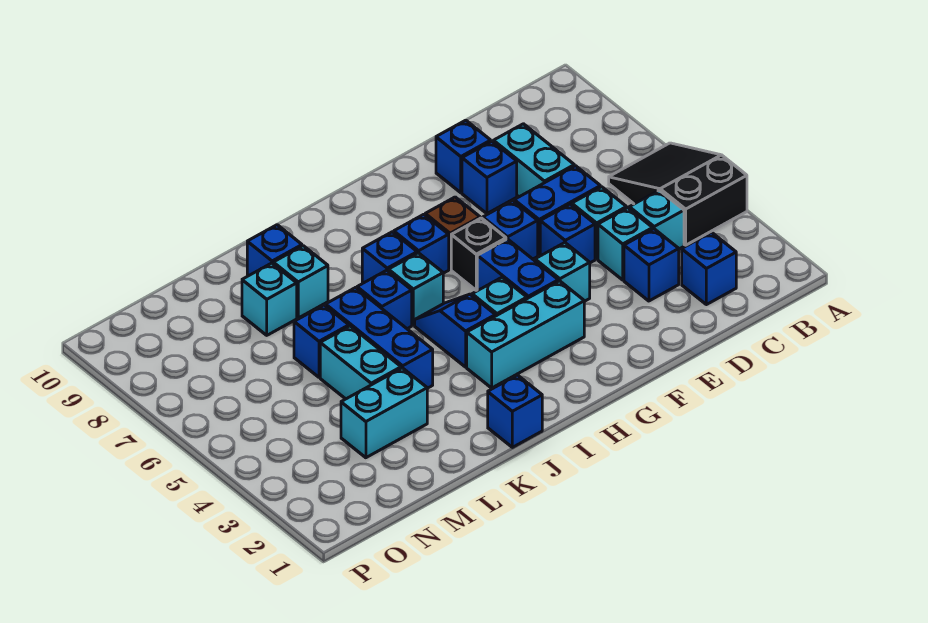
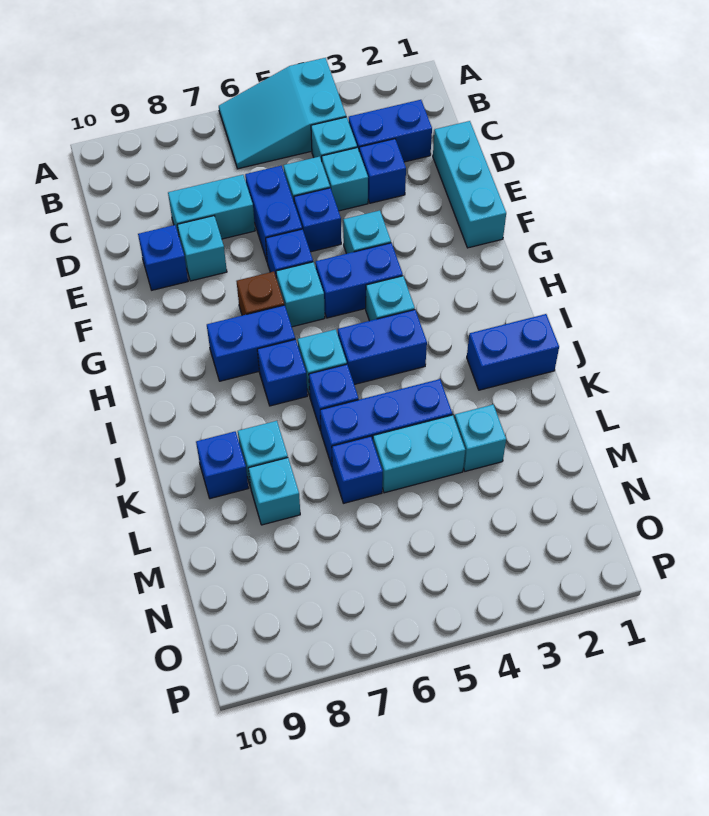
black 2x3 slope [609,143,747,245] -> cyan 2x3 slope [219,58,346,169]
blue 1x1 brick [682,232,736,305] -> blue 1x2 brick [349,100,432,162]
blue 1x1 brick [462,141,517,214] -> cyan 1x1 brick [177,216,227,281]
cyan 1x3 brick [467,281,584,388] -> cyan 1x3 brick moved to [433,121,506,248]
black 1x1 brick [451,218,506,290] -> cyan 1x1 brick [276,262,325,327]
blue 1x1 brick [394,214,449,273] -> blue 1x2 brick [207,305,295,381]
blue 1x2 slope [415,294,495,367] -> blue 1x2 brick [338,310,427,385]
blue 1x1 brick [488,375,542,447] -> blue 1x2 brick [467,314,559,390]
cyan 1x2 brick [341,368,427,458] -> cyan 1x1 brick [454,404,506,471]

